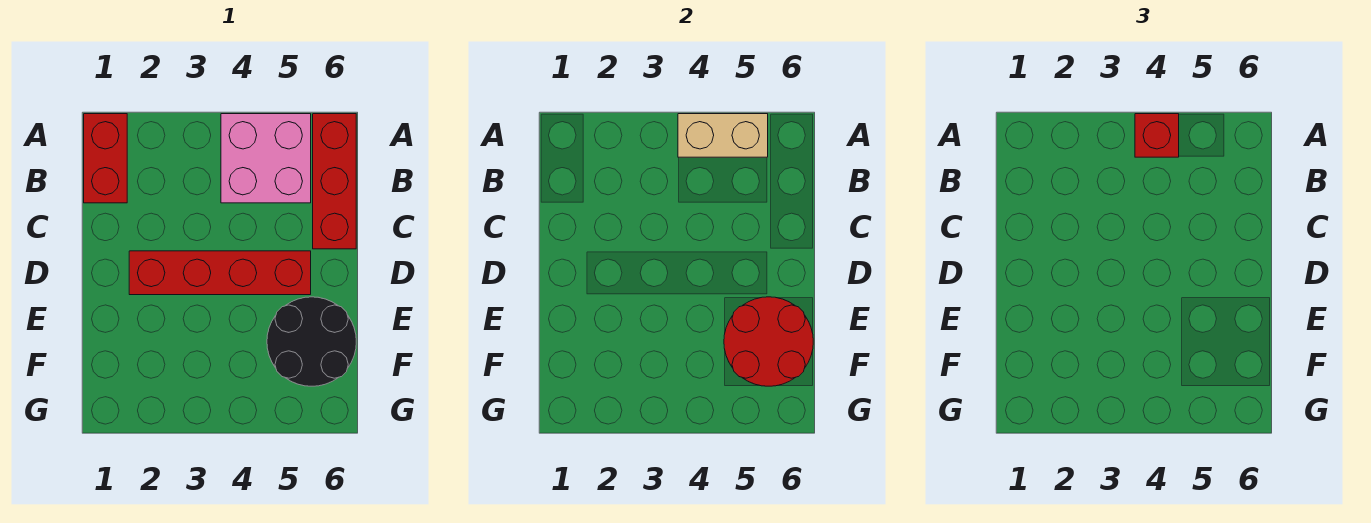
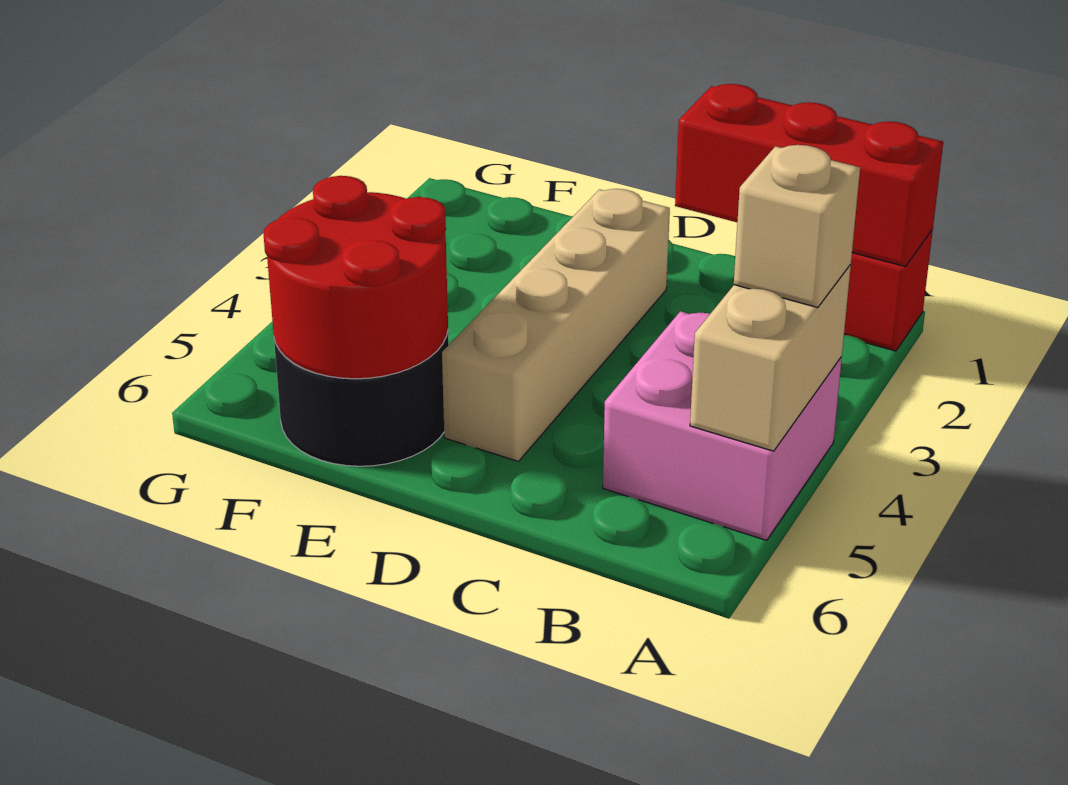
red 1x1 brick [1135,114,1179,157] -> tan 1x1 brick [734,145,860,308]
red 1x3 brick [313,114,356,249] -> red 1x3 brick moved to [675,84,943,267]
red 1x4 brick [129,251,311,295] -> tan 1x4 brick [442,189,670,461]

